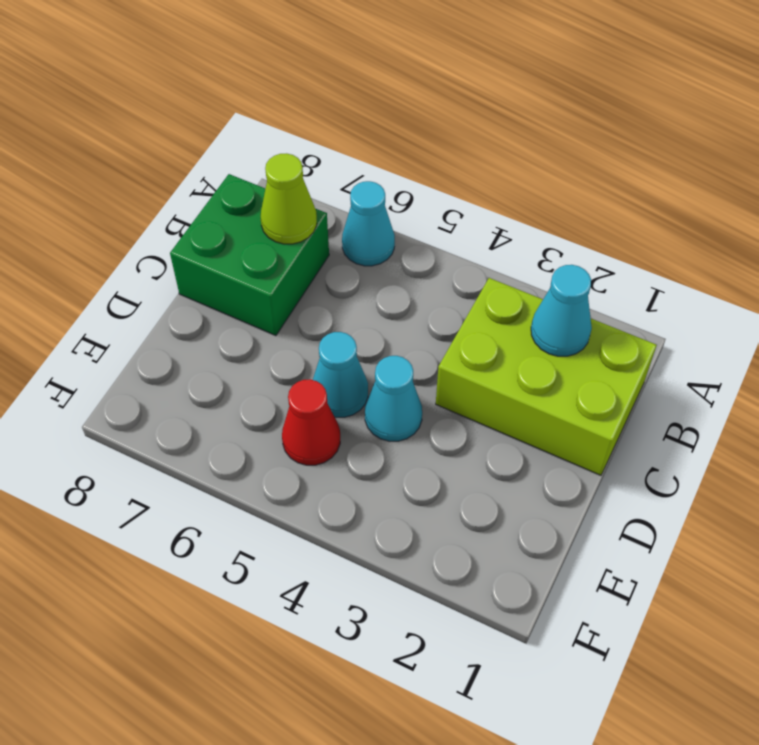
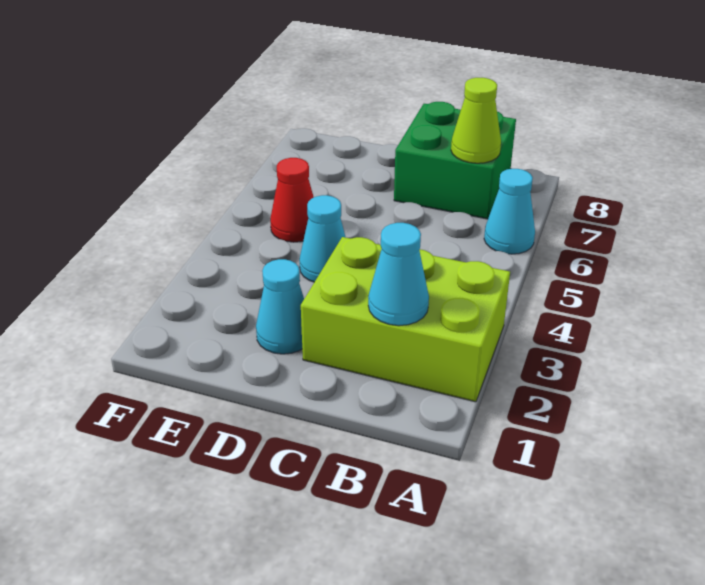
lime 2x3 brick [436,278,657,475] -> lime 2x3 brick turned to [301,237,510,402]
cyan 1x1 cone [313,332,368,417] -> cyan 1x1 cone moved to [256,259,304,354]

